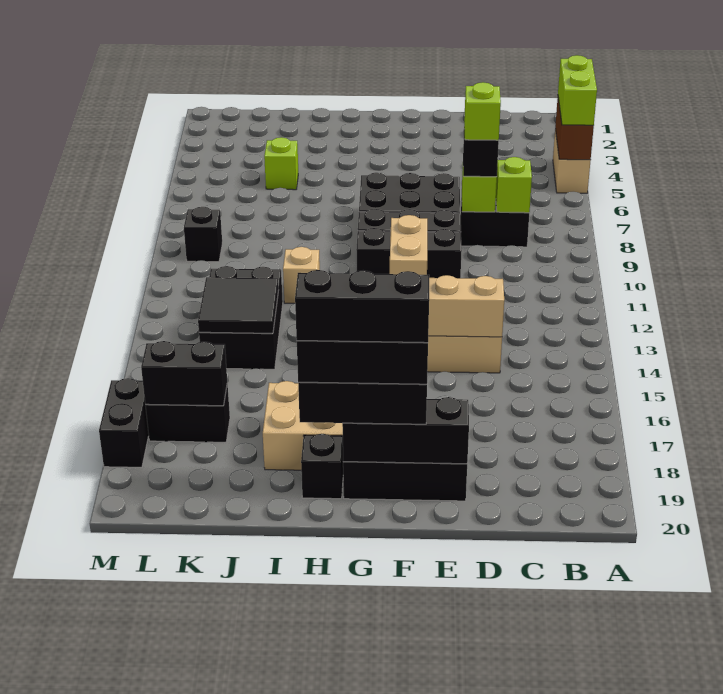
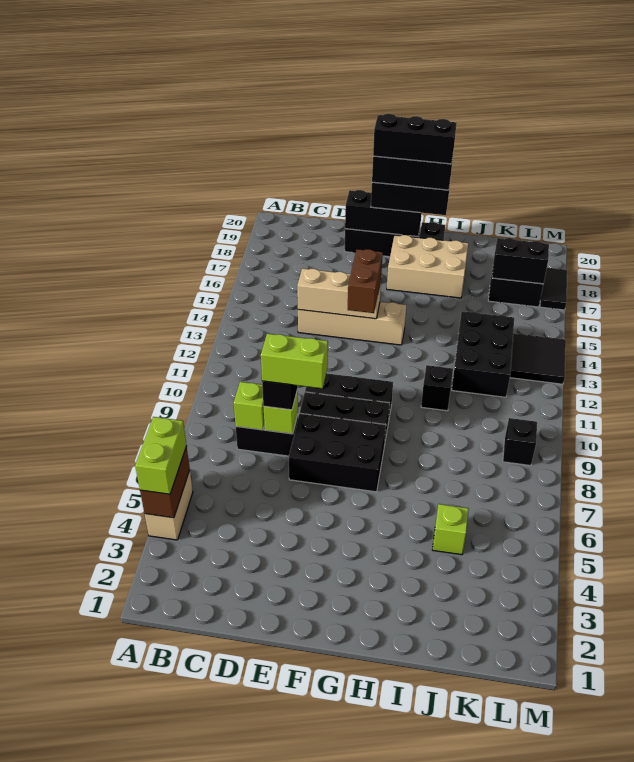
lime 1x1 brick [464,82,501,140] -> lime 1x2 brick [261,334,328,389]
tan 1x2 brick [390,215,427,275] -> brown 1x2 brick [348,249,383,313]
tan 1x1 brick [283,247,320,303] -> black 1x1 brick [421,365,453,411]
black 2x2 tile [198,277,278,333] -> black 2x2 tile moved to [510,333,566,384]
black 1x2 brick [99,378,149,467] -> black 1x2 tile [540,268,567,310]

